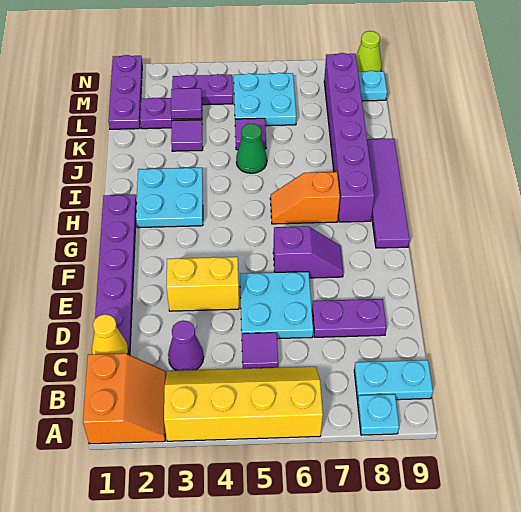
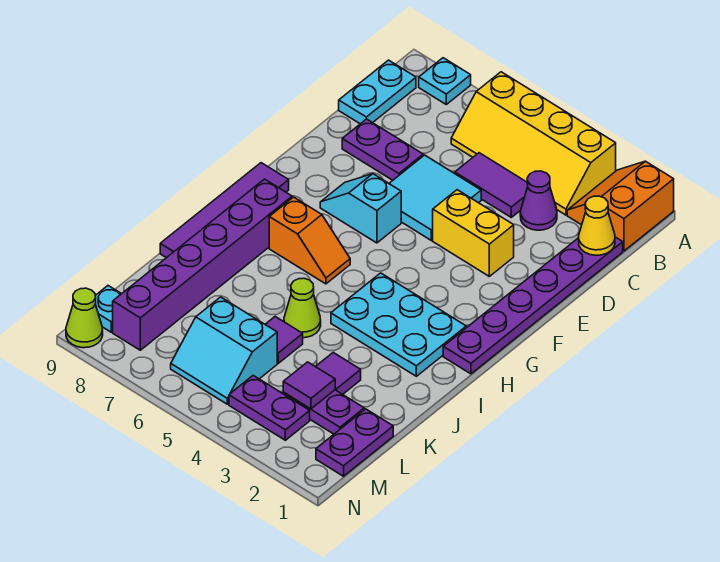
cyan 1x2 plate [354,360,433,401] -> cyan 1x2 plate turned to [339,60,416,124]
purple 1x1 tile [242,333,278,369] -> purple 1x2 tile [455,153,528,217]
cyan 2x2 plate [240,272,313,339] -> cyan 2x2 tile [389,155,481,240]
purple 1x2 slope [273,226,343,278] -> cyan 1x2 slope [320,174,401,243]
cyan 2x2 plate [136,168,203,228] -> cyan 2x3 plate [331,273,466,376]
green 1x1 cone [236,124,267,173] -> lime 1x1 cone [284,278,321,338]
purple 1x3 plate [108,55,142,129] -> purple 1x2 plate [316,409,393,476]
cyan 2x2 plate [234,73,296,126] -> cyan 2x2 slope [171,297,277,404]

